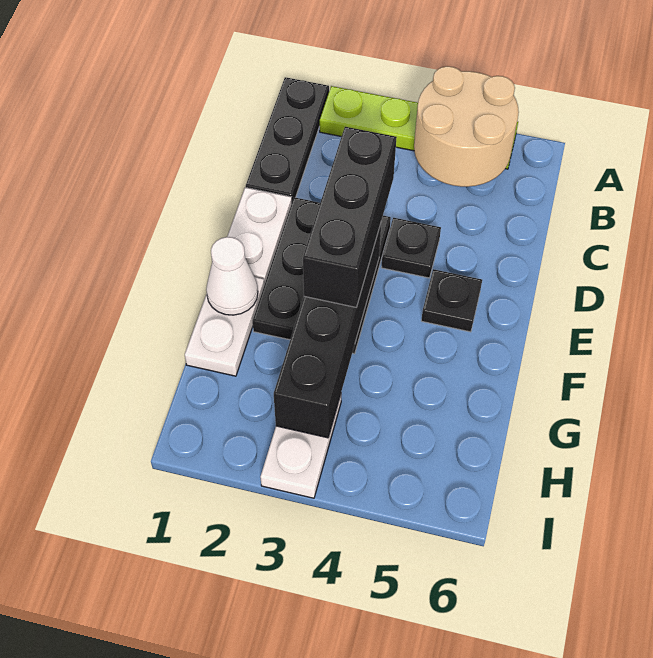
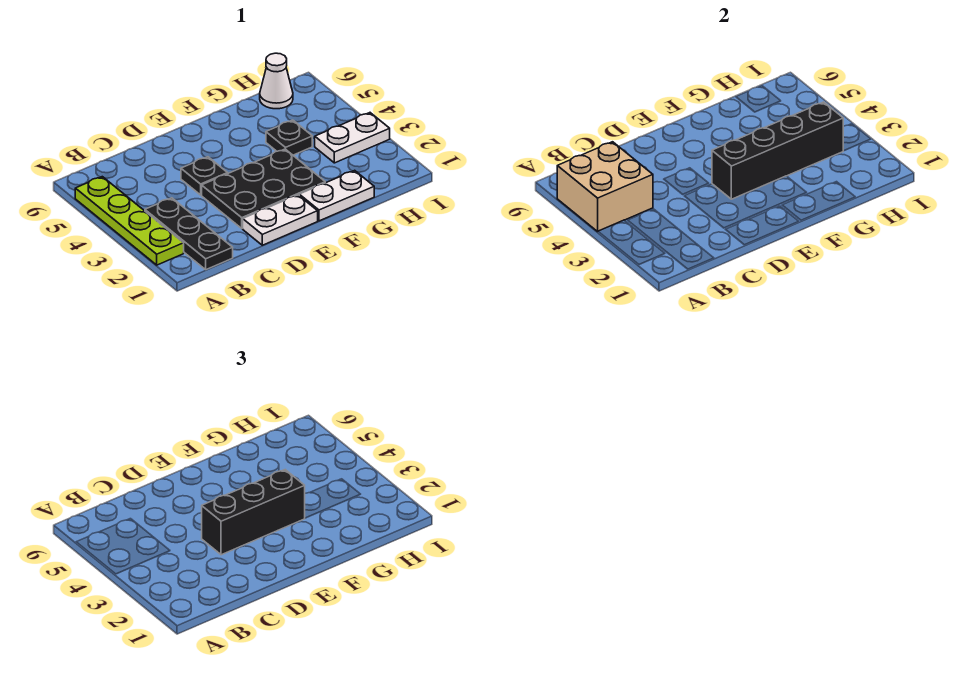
black 1x3 plate [246,77,329,201] -> black 1x3 plate turned to [145,198,233,270]
tan 2x2 round brick [414,66,519,187] -> tan 2x2 brick [557,142,653,231]
black 1x1 plate [421,269,482,332] -> black 1x1 plate moved to [266,120,312,155]
white 1x1 cone [206,237,258,315] -> white 1x1 cone moved to [260,53,293,109]

